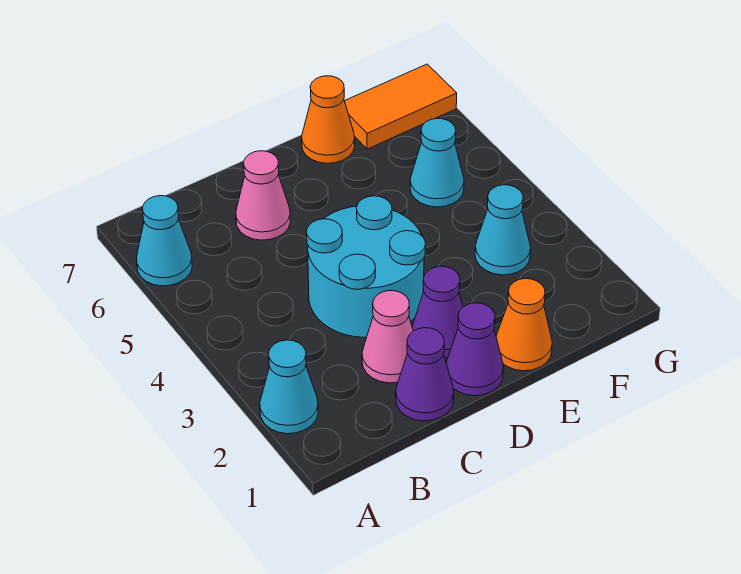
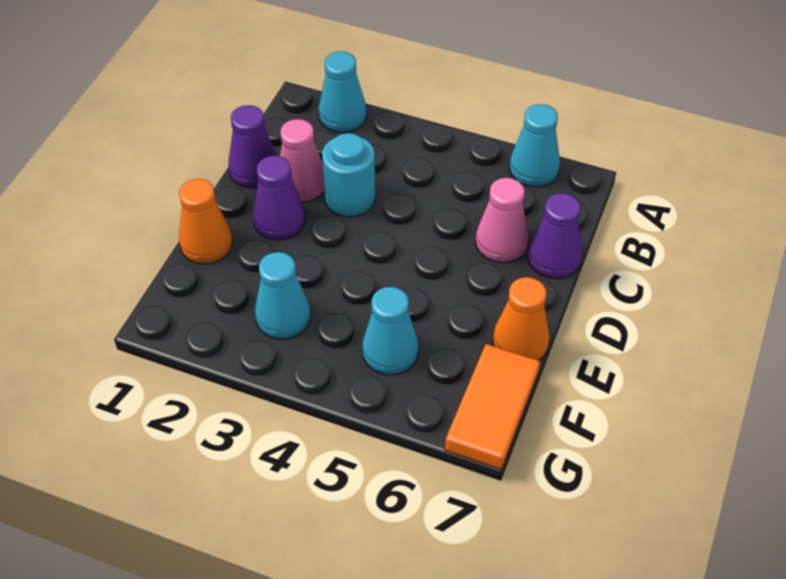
cyan 2x2 round brick [307,196,426,337] -> cyan 1x1 round brick [322,133,375,217]
purple 1x1 cone [446,303,504,396] -> purple 1x1 cone moved to [528,193,582,279]

